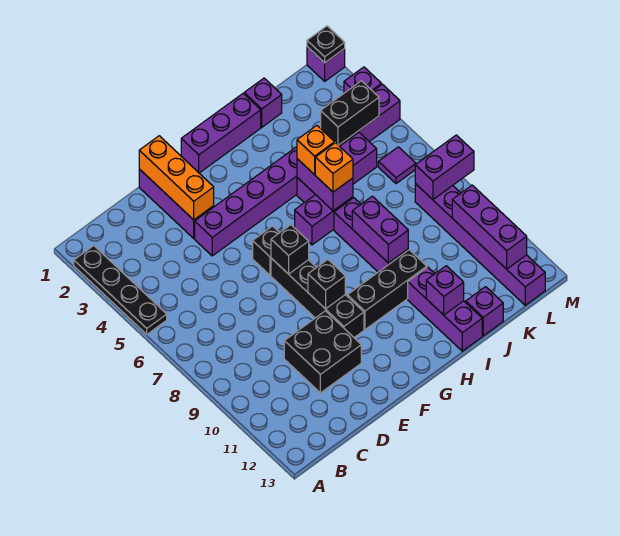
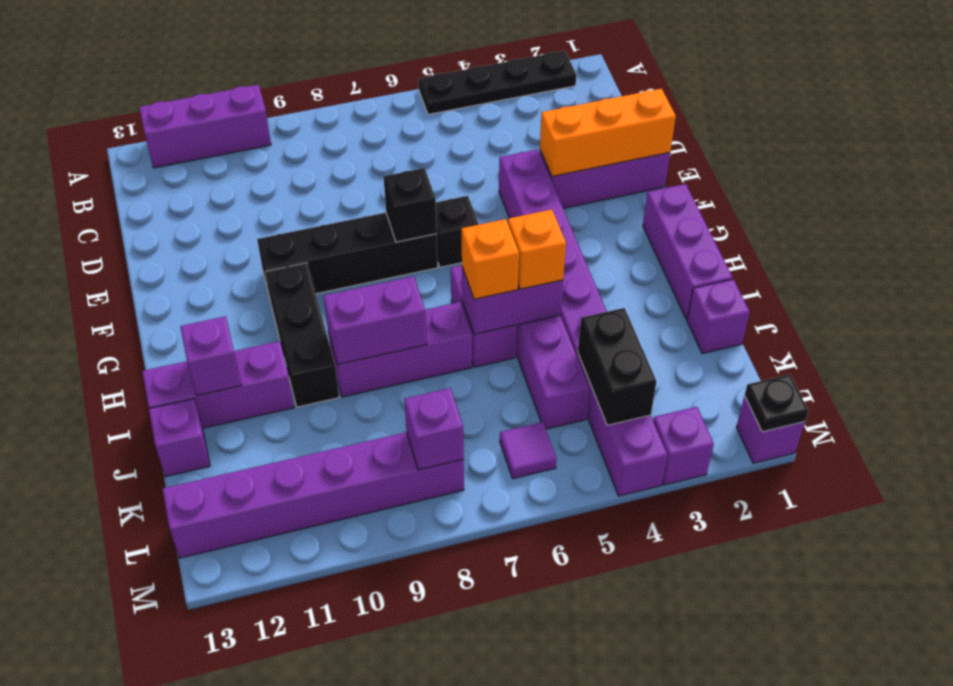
black 2x2 brick [284,311,361,393] -> none
black 1x1 brick [308,260,345,309] -> none
purple 1x2 brick [415,135,474,200] -> purple 1x1 brick [404,388,464,470]
purple 1x3 brick [452,185,527,269] -> purple 1x3 brick moved to [139,85,271,168]

